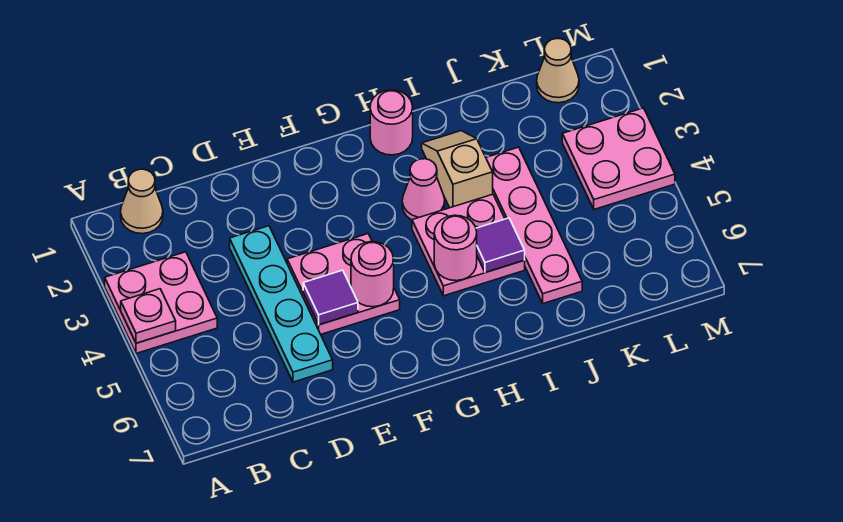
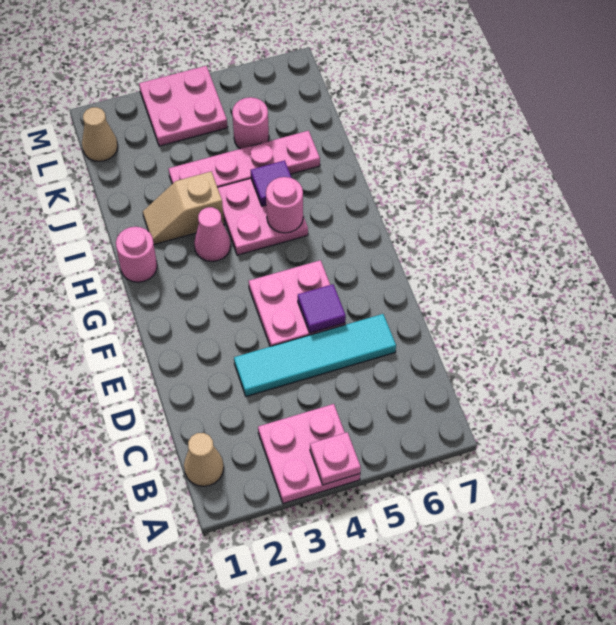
cyan 1x4 plate [230,226,333,382] -> cyan 1x4 tile [234,314,396,397]
pink 1x1 round brick [351,242,394,307] -> pink 1x1 round brick moved to [232,97,269,149]

